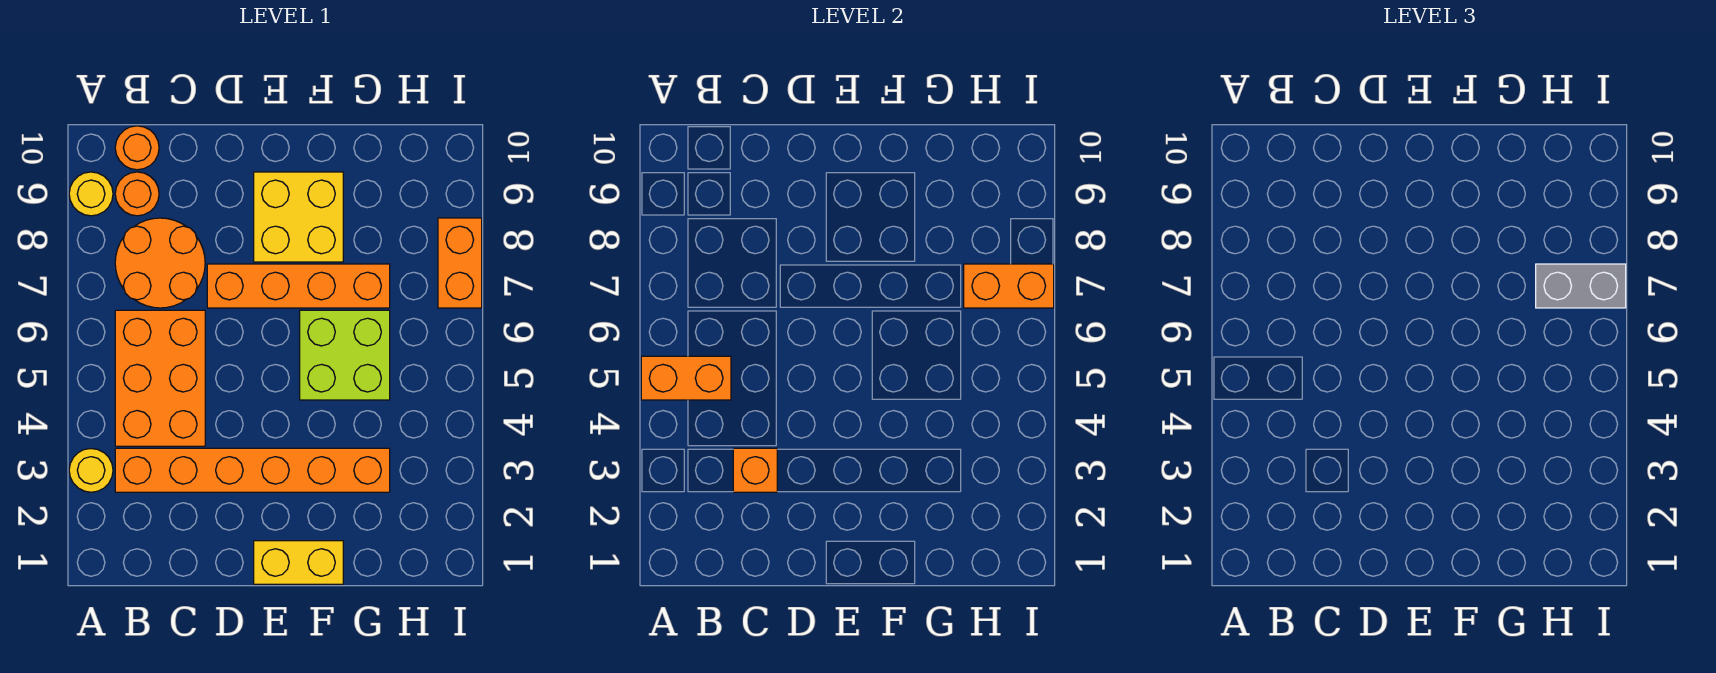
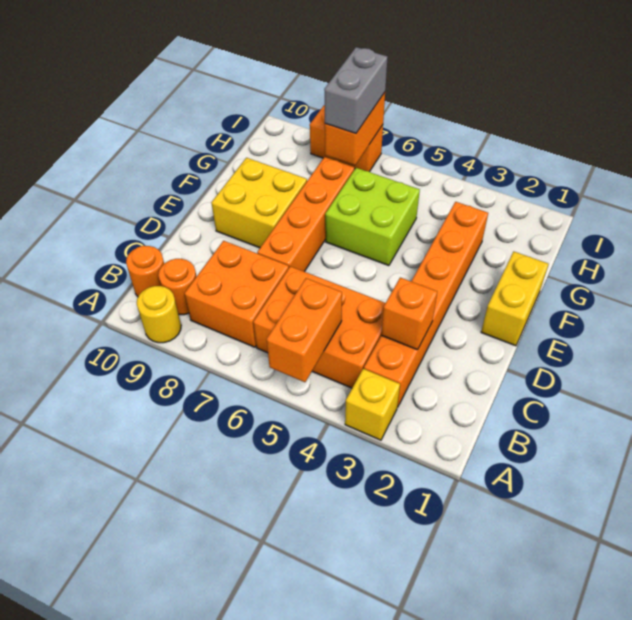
yellow 1x1 round brick [69,449,113,492] -> yellow 1x1 brick [345,369,400,440]
orange 2x2 round brick [115,218,205,308] -> orange 2x2 brick [184,241,289,347]

